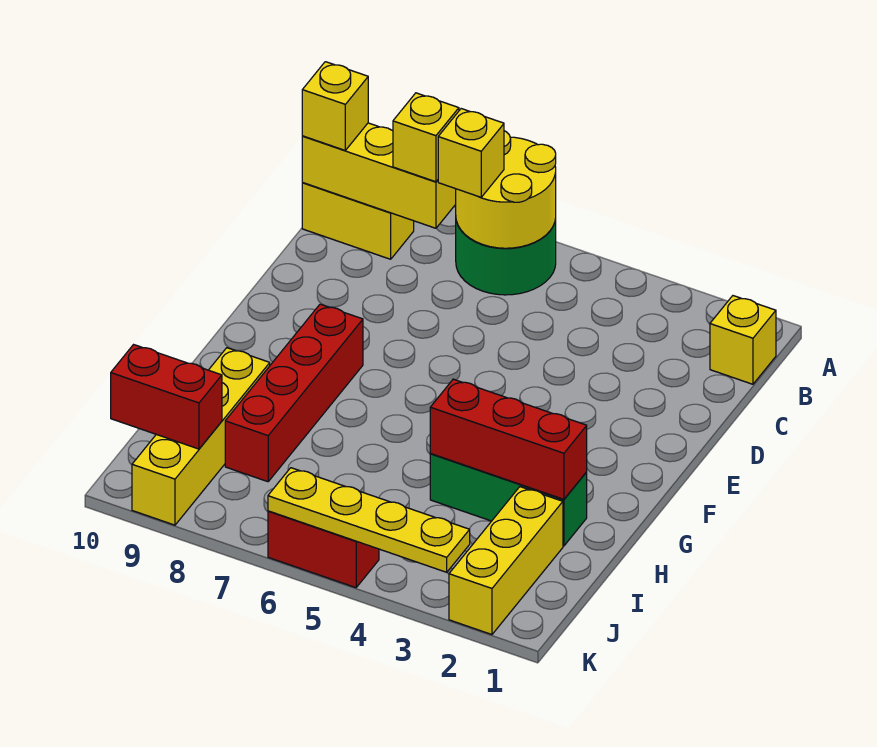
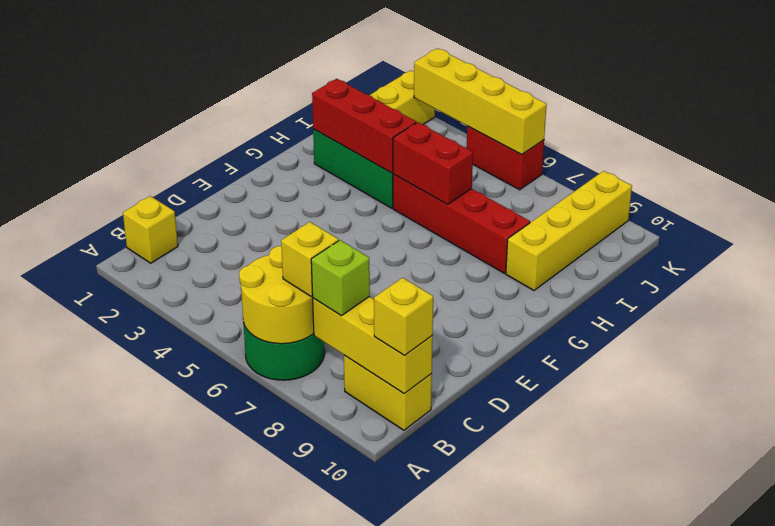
yellow 1x1 brick [393,93,459,182] -> lime 1x1 brick [311,240,370,316]
red 1x4 brick [225,304,363,482] -> red 1x4 brick turned to [393,174,530,273]
red 1x2 brick [111,345,222,449] -> red 1x2 brick moved to [393,122,473,204]
yellow 1x4 plate [268,468,470,572] -> yellow 1x4 brick [414,48,547,155]

